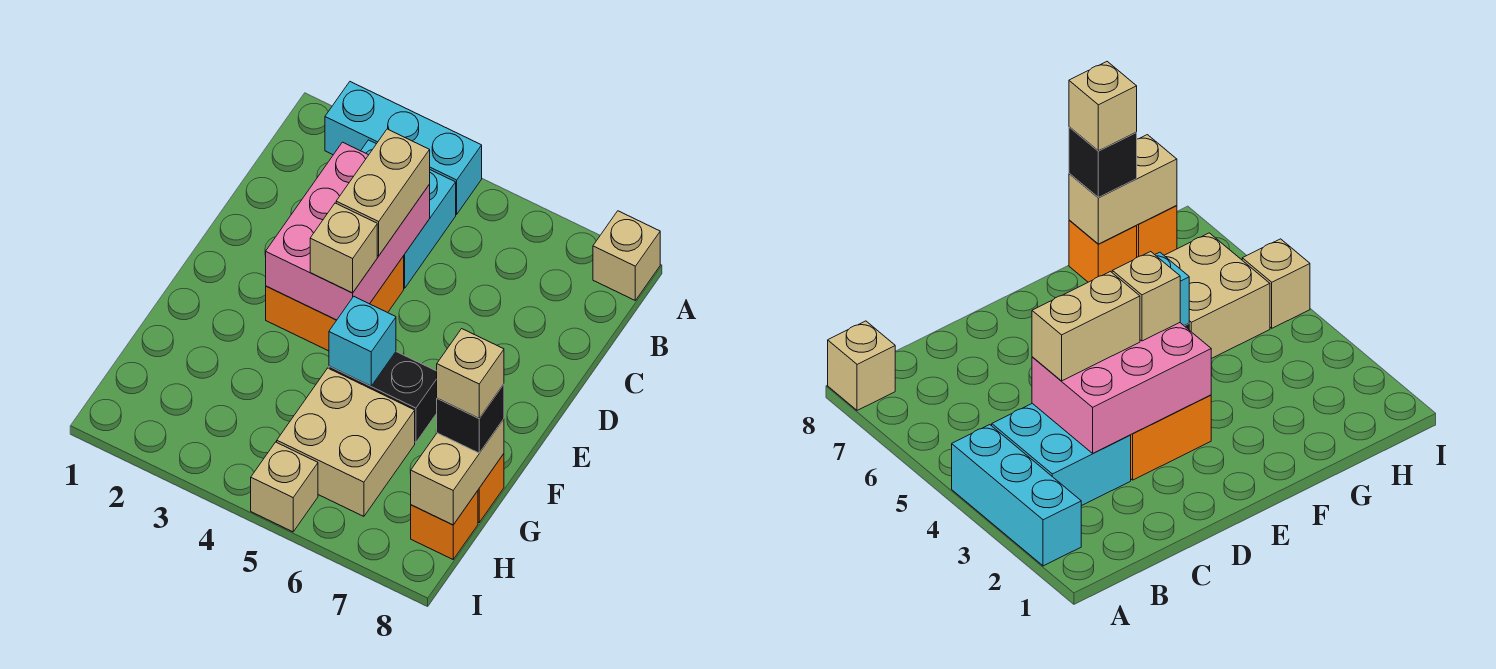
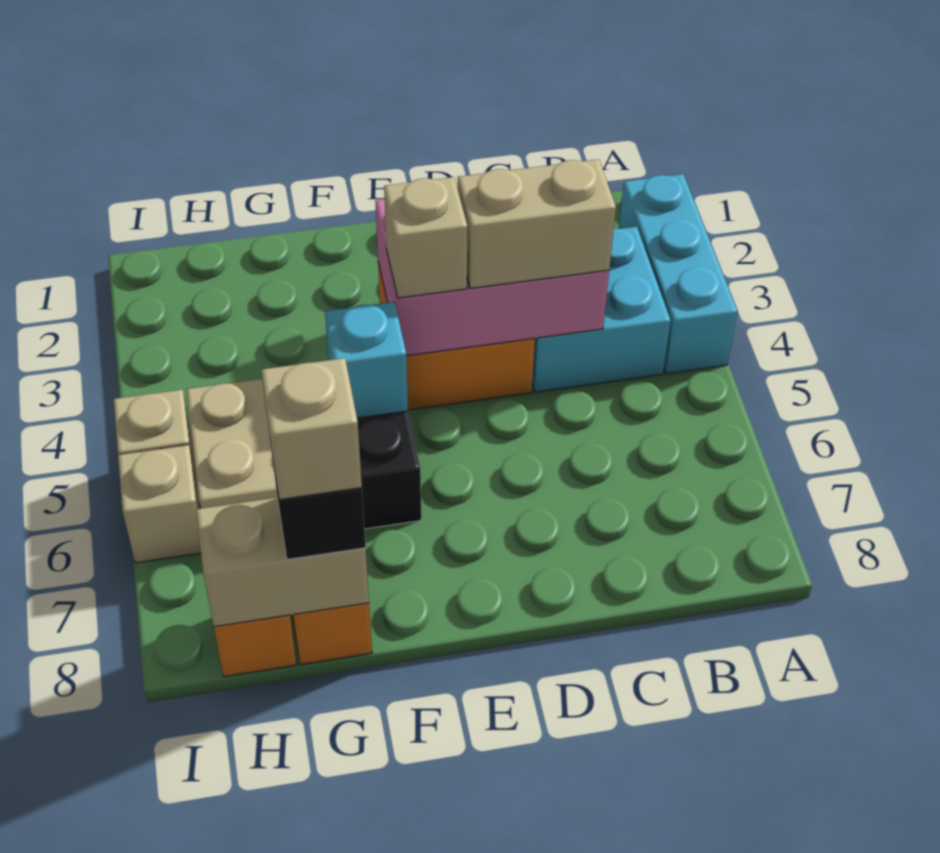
tan 1x1 brick [593,211,660,300] -> tan 1x1 brick moved to [118,445,201,563]

